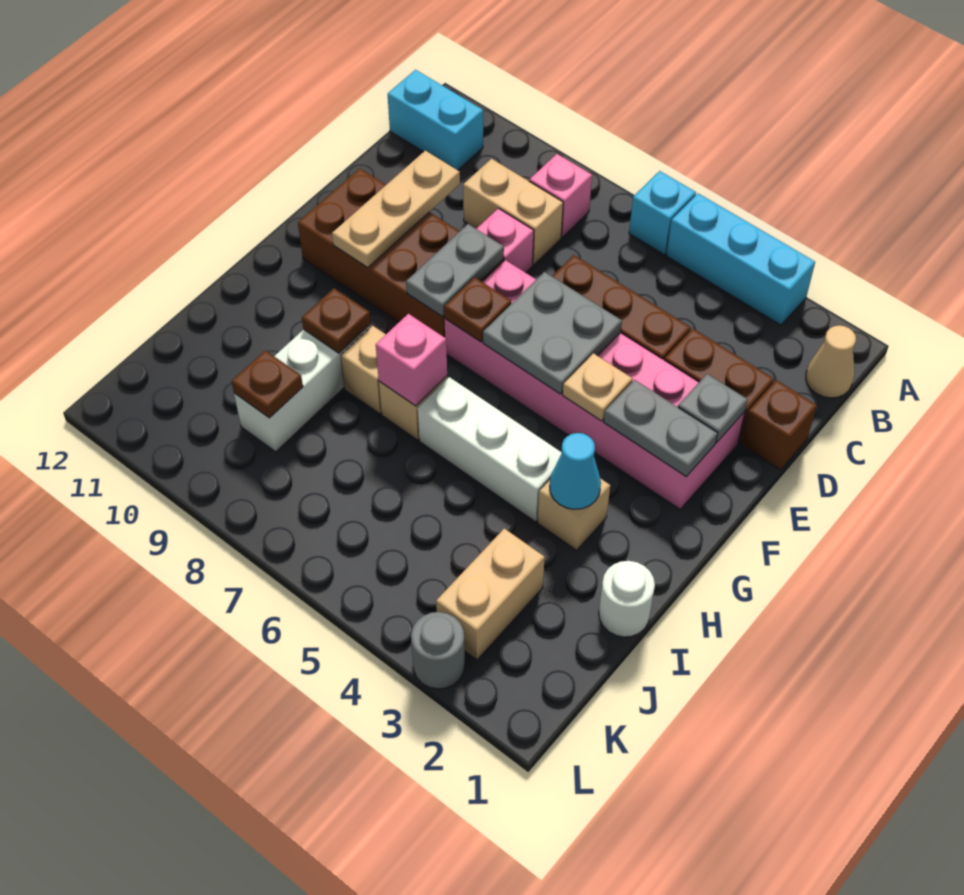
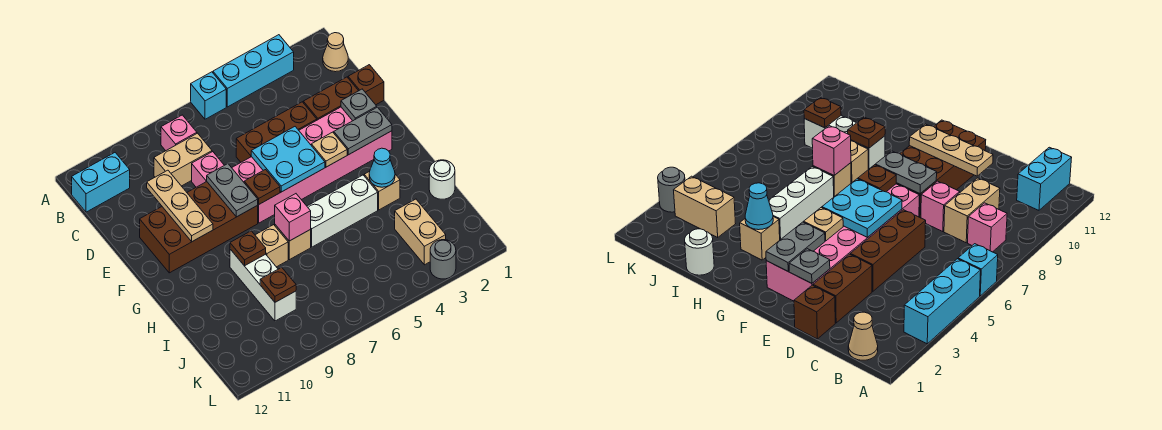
grey 2x2 plate [483,272,622,394] -> cyan 2x2 plate [251,127,325,192]

